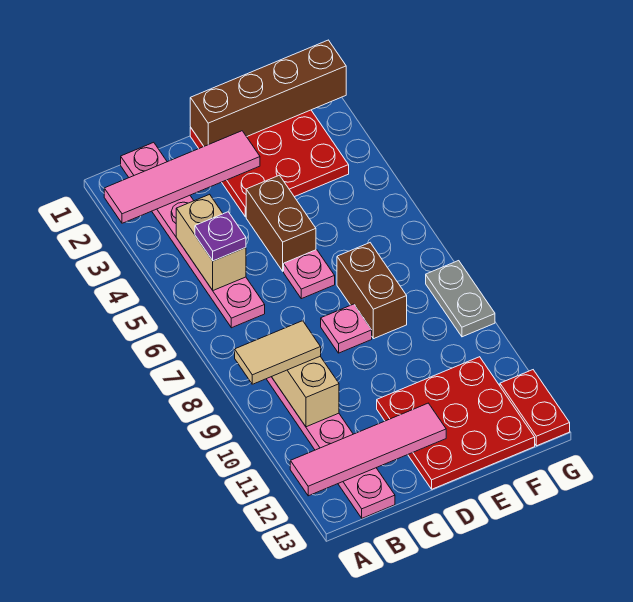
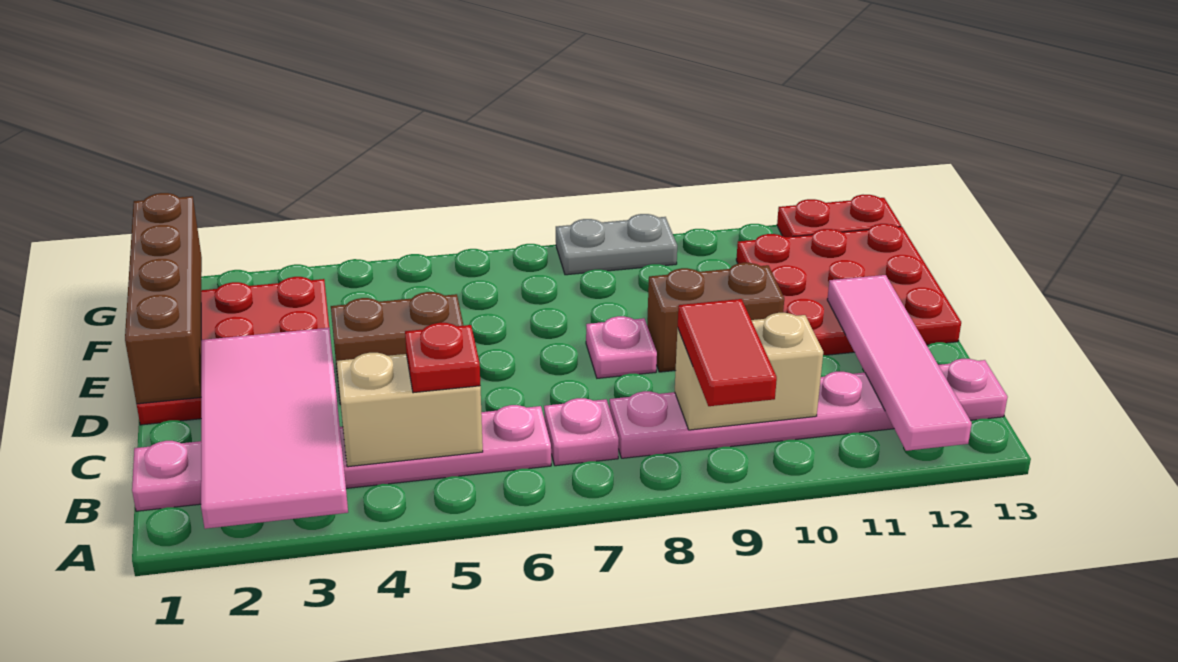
pink 1x4 tile [104,131,260,223] -> pink 2x4 tile [201,328,348,529]
tan 1x2 tile [235,321,321,384] -> red 1x2 tile [678,299,777,406]
purple 1x1 plate [195,212,246,261] -> red 1x1 plate [405,323,480,393]
pink 1x1 plate [284,250,335,299] -> pink 1x1 plate moved to [544,398,619,466]
brown 1x2 brick [337,243,407,339] -> brown 1x2 brick moved to [647,263,784,372]

